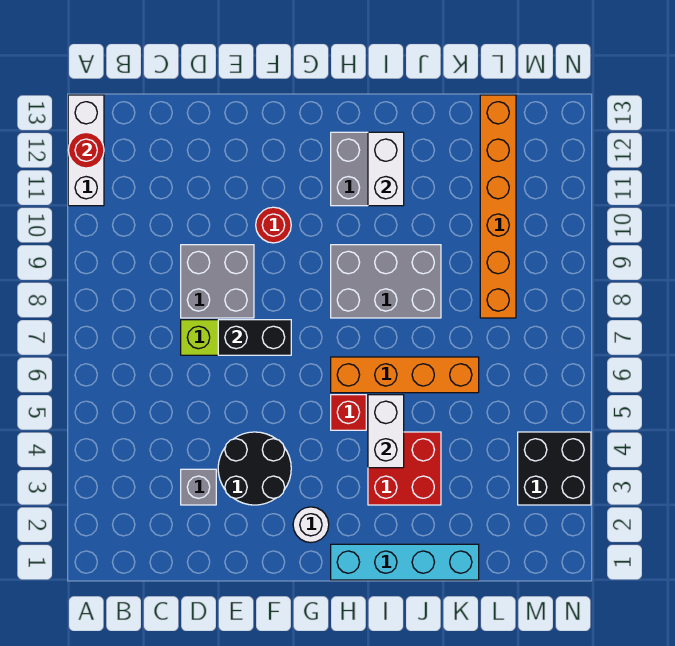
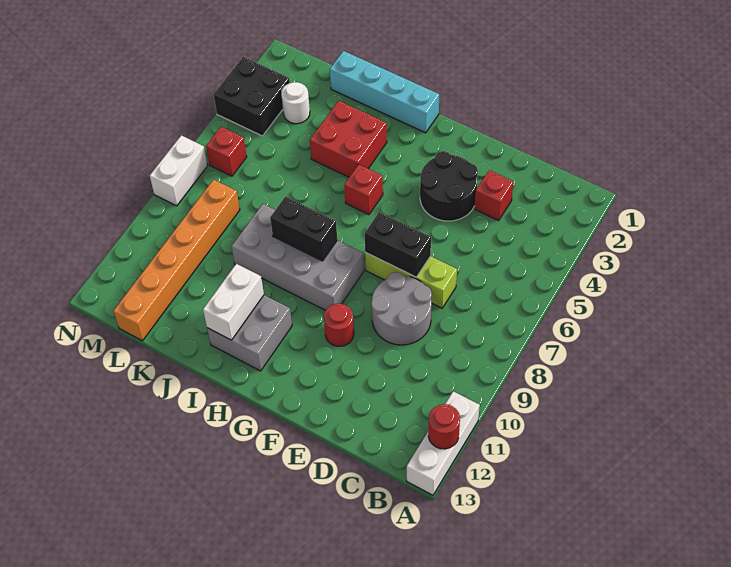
grey 1x1 brick [181,469,216,505] -> red 1x1 brick [474,170,514,220]
grey 2x2 brick [181,245,254,318] -> grey 2x2 round brick [371,272,432,345]
white 1x1 round brick [293,507,329,542] -> white 1x1 round brick moved to [281,82,310,124]
orange 1x4 brick [331,357,479,393] -> none
grey 2x3 brick [331,245,441,318] -> grey 2x4 brick [231,204,364,310]
none -> black 1x2 brick [270,196,337,261]
white 1x2 brick [368,395,404,468] -> white 1x2 brick moved to [150,135,208,206]
none -> red 1x1 brick [206,127,247,176]

